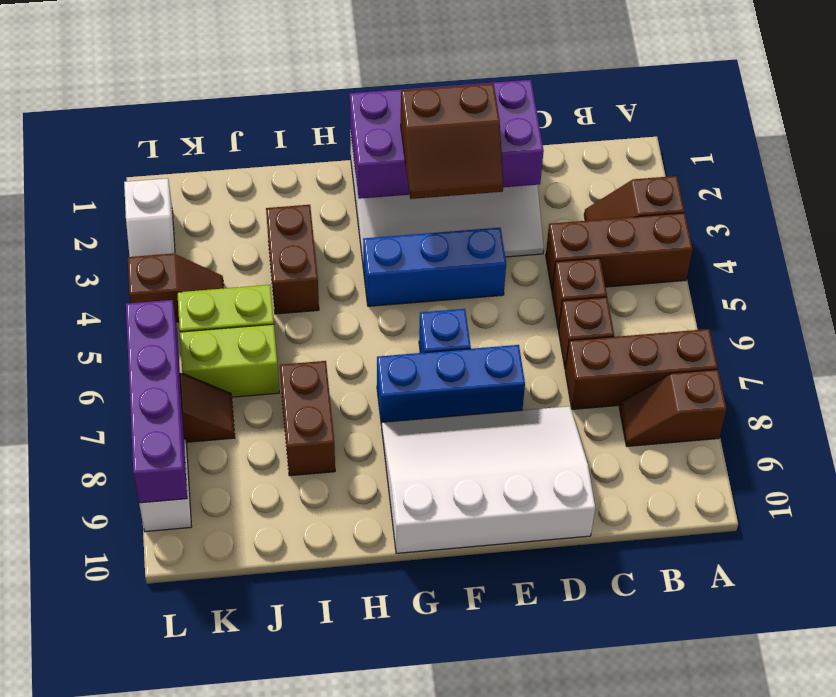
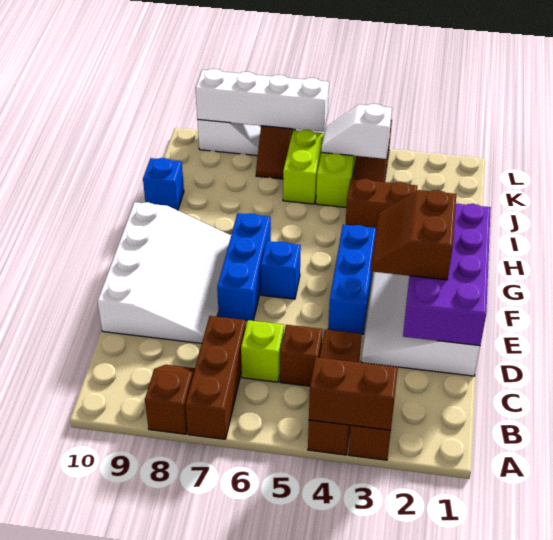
brown 1x1 brick [559,297,614,369] -> lime 1x1 brick [241,320,284,382]
brown 1x2 brick [280,361,335,476] -> brown 1x2 brick moved to [309,357,398,431]
none -> blue 1x1 brick [143,158,184,210]
white 1x2 slope [124,178,175,257] -> white 1x2 slope moved to [321,104,392,159]
purple 1x4 brick [126,300,187,503] -> white 1x4 brick [196,69,329,132]

